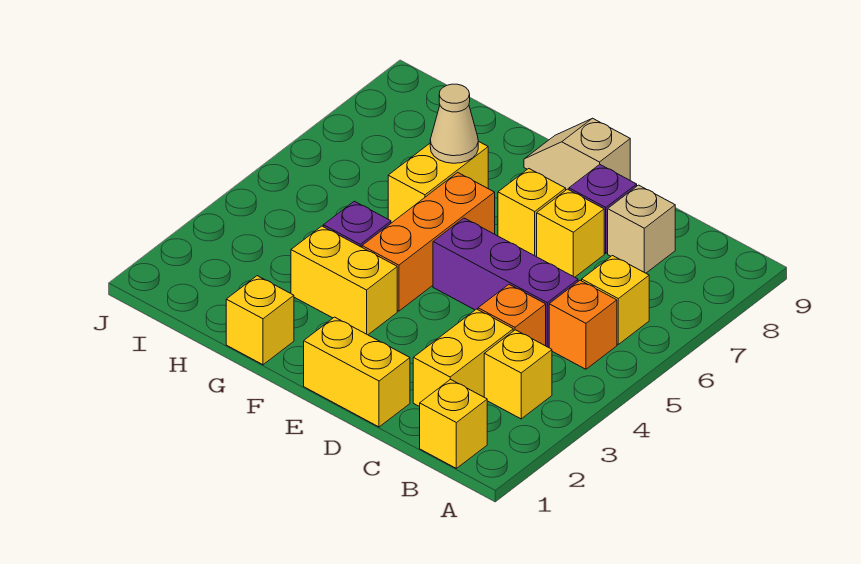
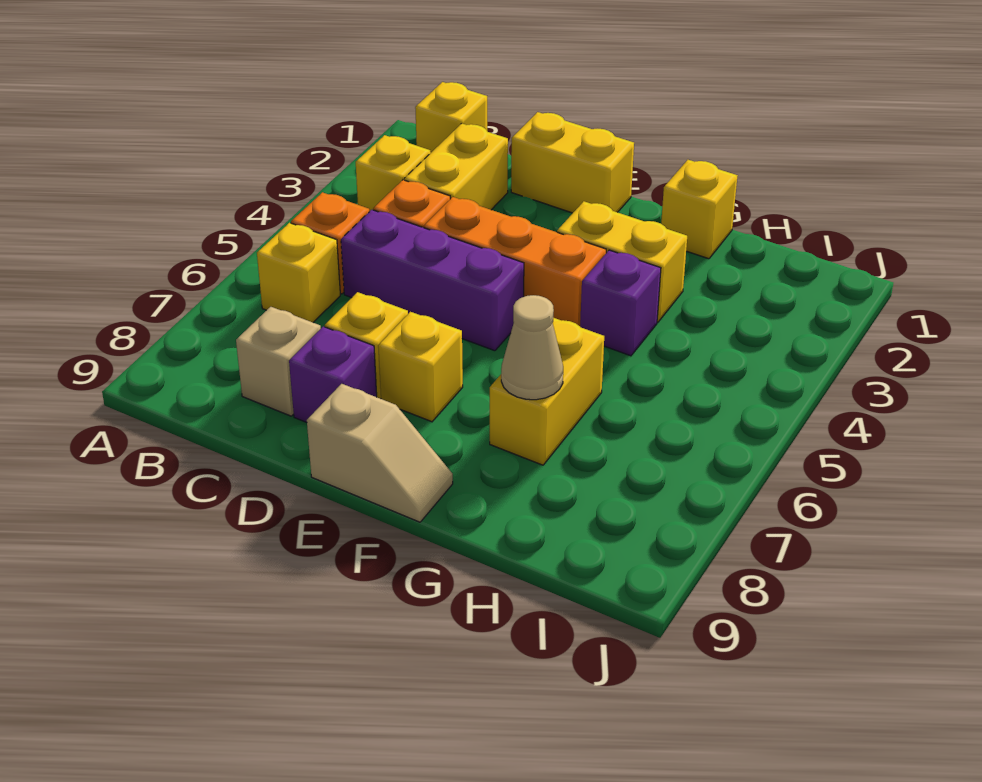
orange 1x3 brick [362,173,495,311] -> orange 1x3 brick turned to [424,197,606,326]

